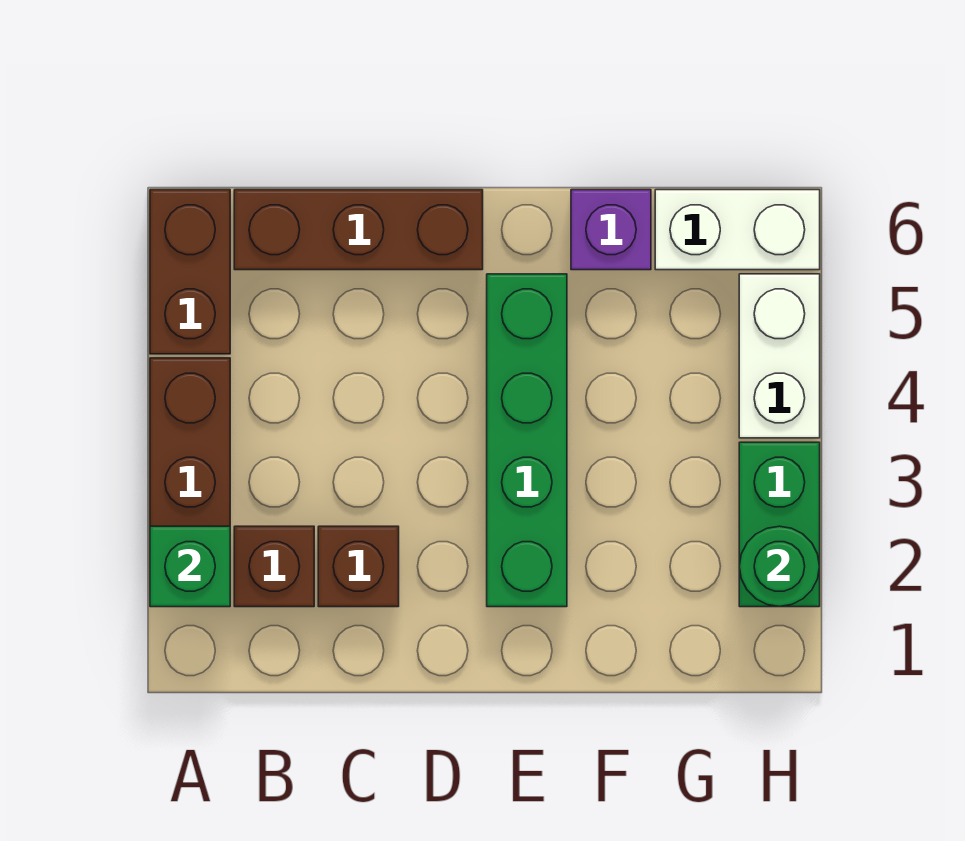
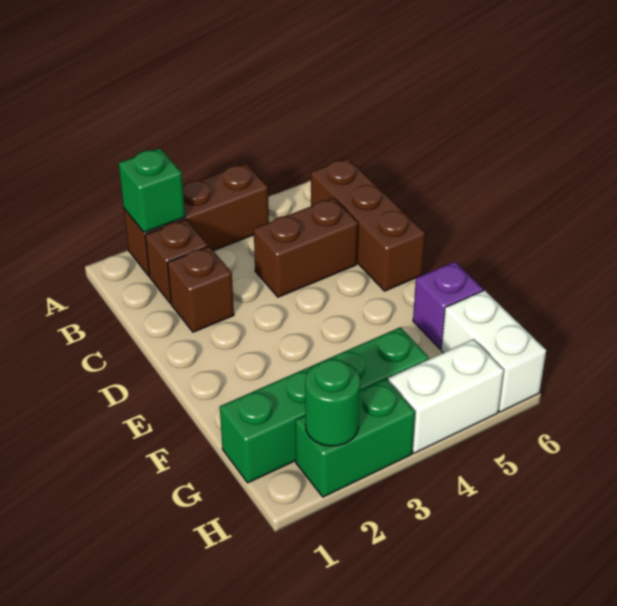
brown 1x2 brick [150,190,230,354] -> brown 1x2 brick moved to [254,198,358,297]
green 1x4 brick [487,274,567,607] -> green 1x4 brick moved to [220,327,429,483]

